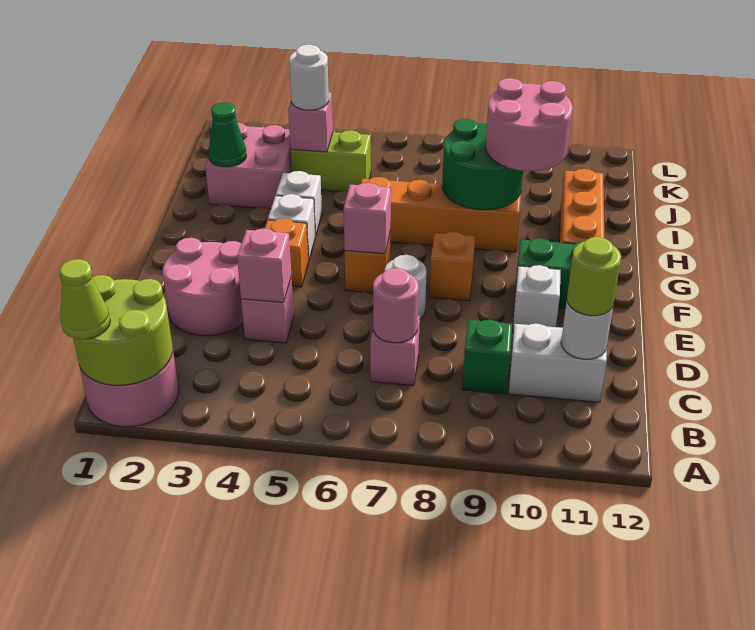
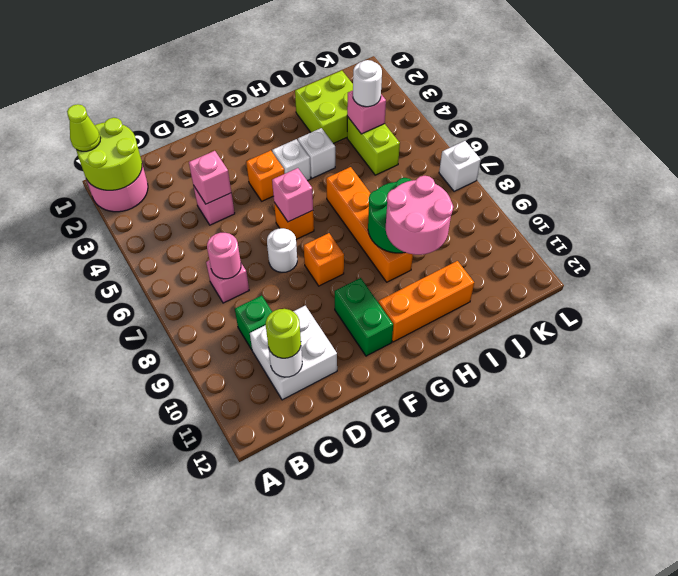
white 1x2 brick [509,324,607,402] -> white 2x2 brick [250,306,337,400]
pink 2x2 round brick [163,238,243,336] -> none
white 1x1 brick [513,265,561,333] -> white 1x1 brick moved to [439,141,481,191]
pink 2x2 brick [205,123,292,209] -> lime 2x2 brick [295,71,353,144]
green 1x1 cone [208,102,246,167] -> none

